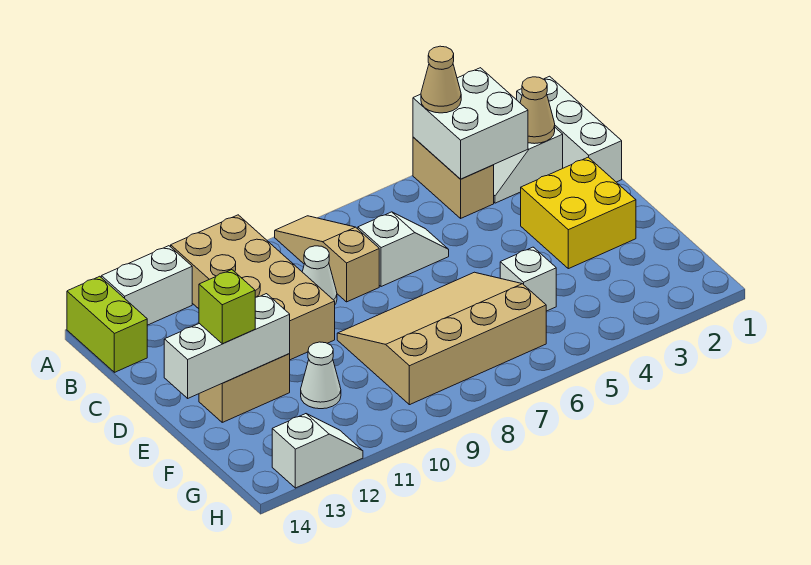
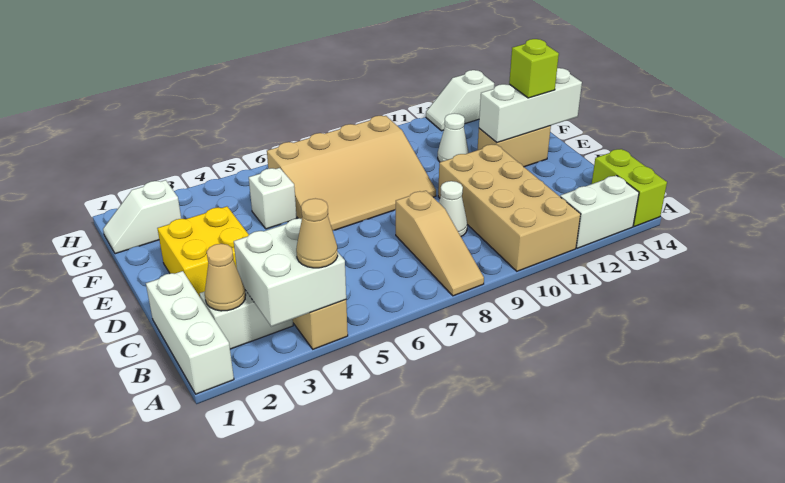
white 1x2 slope [358,212,449,287] -> white 1x2 slope moved to [103,180,181,254]

